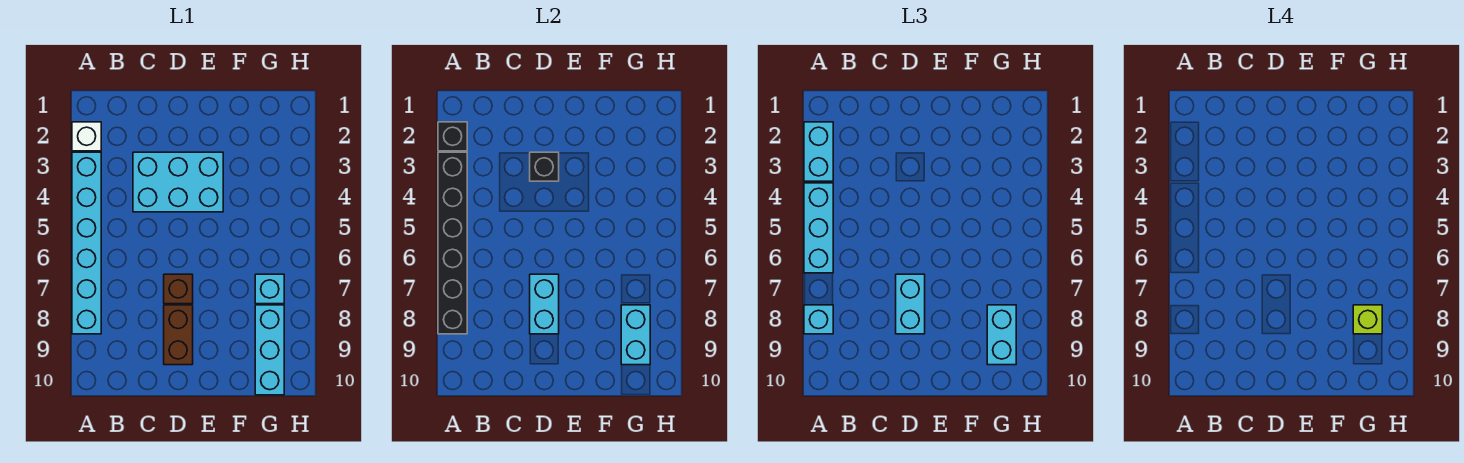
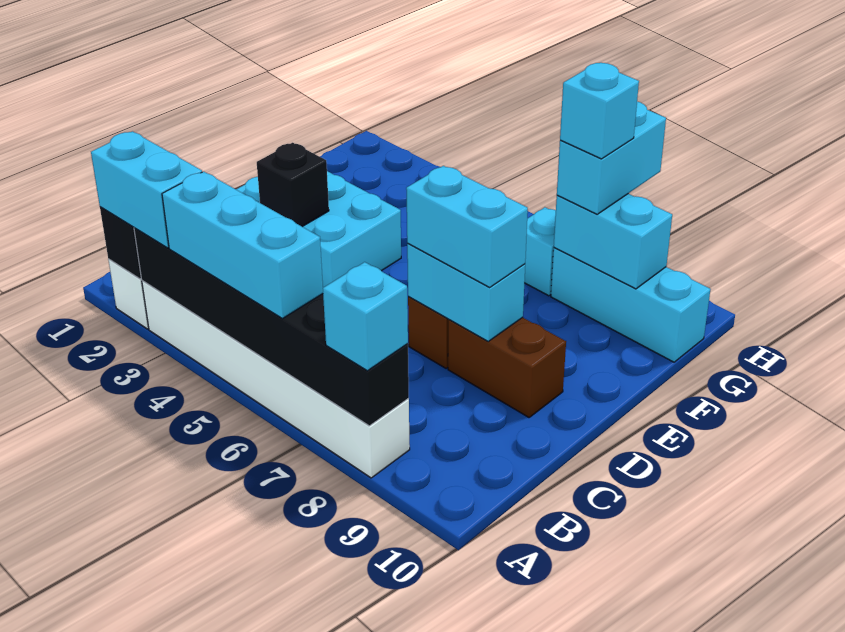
cyan 1x6 brick [72,152,101,334] -> white 1x6 brick [142,281,410,478]
cyan 2x3 brick [133,152,223,212] -> cyan 2x3 brick turned to [236,171,401,288]
cyan 1x2 brick [987,305,1016,365] -> cyan 1x2 brick turned to [557,102,666,214]
lime 1x1 brick [1353,305,1382,334] -> cyan 1x1 brick [560,63,639,159]

